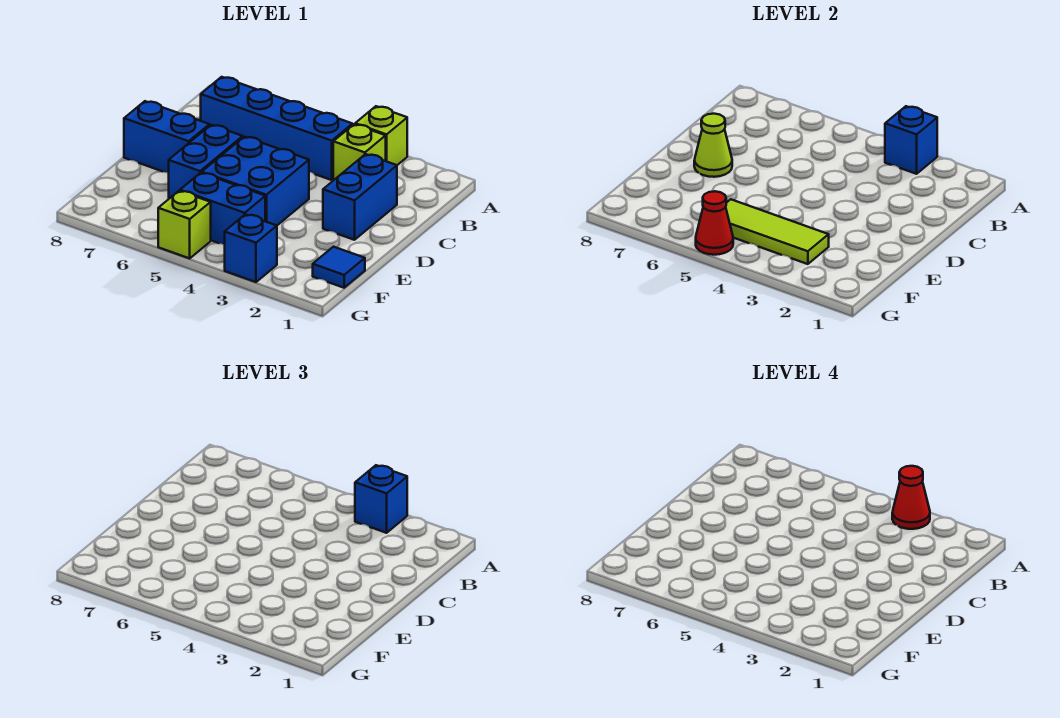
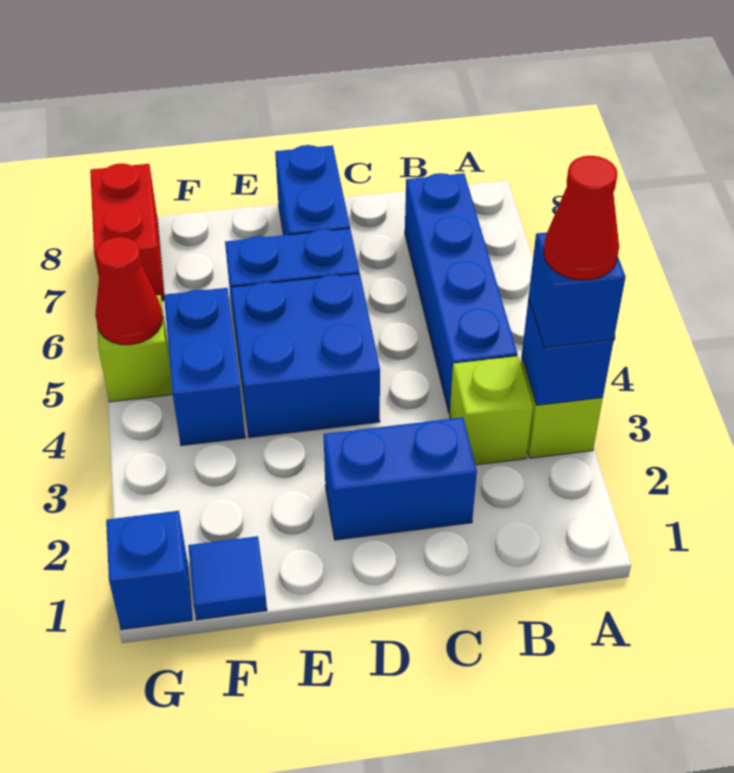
lime 1x1 cone [694,114,732,177] -> none
lime 1x3 tile [726,199,829,264] -> none
blue 1x1 brick [225,214,277,282] -> blue 1x1 brick moved to [106,511,192,630]
none -> red 1x2 brick [90,163,164,301]

